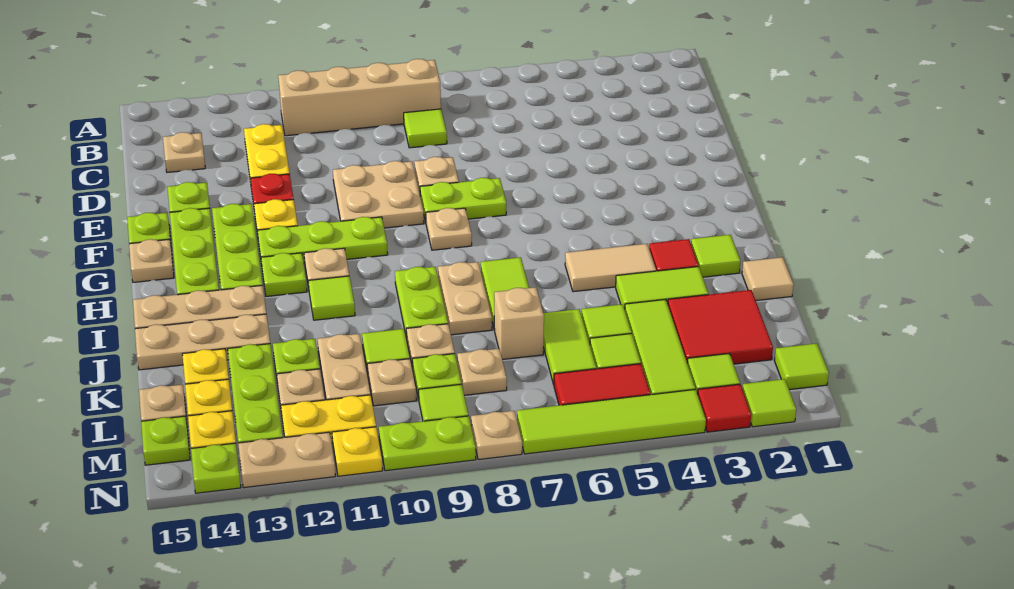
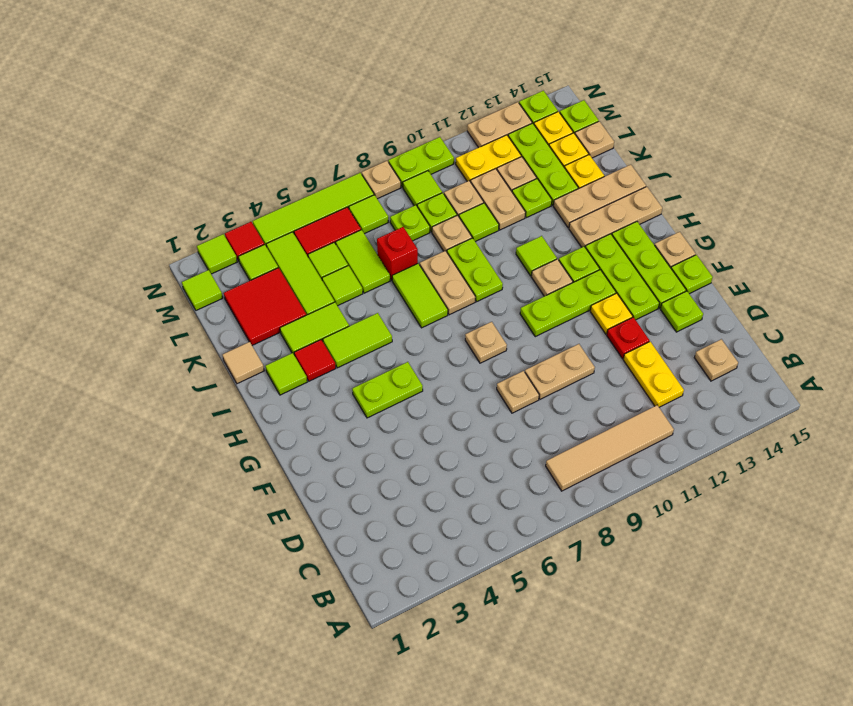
tan 1x4 brick [278,59,441,136] -> tan 1x4 tile [546,405,674,491]
lime 1x1 tile [404,109,447,148] -> lime 1x1 tile moved to [349,195,388,234]
tan 2x2 plate [333,161,424,228] -> tan 1x2 plate [525,344,595,399]
lime 1x2 plate [420,178,506,222] -> lime 1x2 plate moved to [352,362,423,418]
tan 1x2 tile [565,244,656,292] -> lime 1x2 tile [323,313,392,368]
tan 1x1 brick [494,287,544,360] -> red 1x1 brick [377,227,418,280]
tan 1x1 plate [457,349,507,395] -> lime 1x1 plate [390,205,430,241]
yellow 1x1 plate [332,427,383,476] -> none

